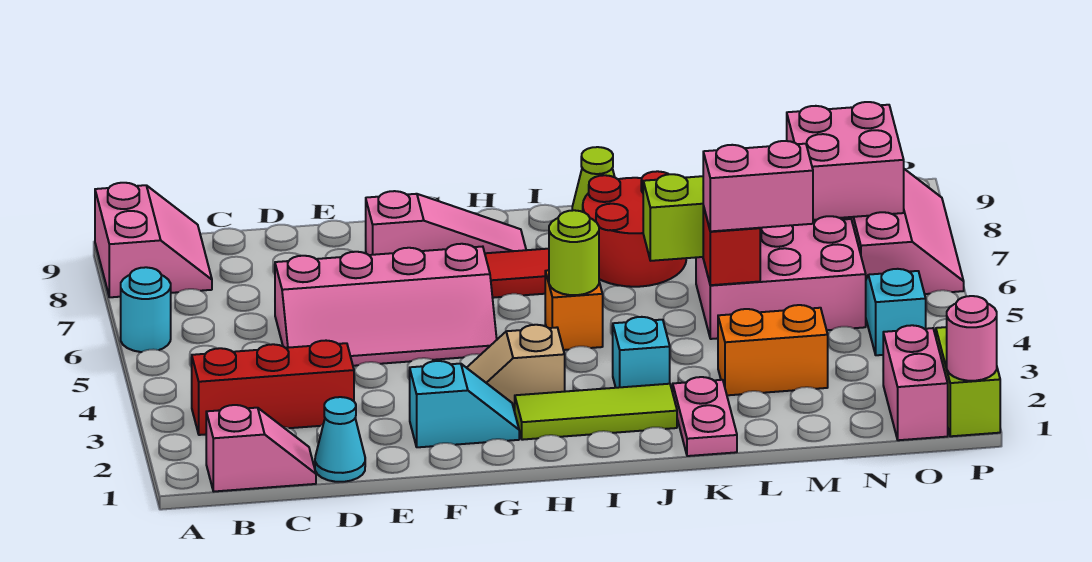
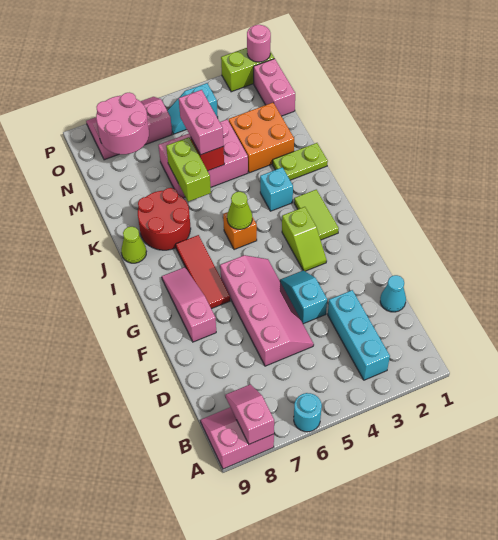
pink 1x2 slope [206,405,316,491] -> pink 1x2 slope moved to [225,384,274,444]
red 1x3 brick [192,341,354,435] -> cyan 1x3 brick [328,290,390,380]
cyan 1x2 slope [410,361,519,447] -> cyan 1x2 slope moved to [280,270,327,324]
tan 1x2 slope [467,325,565,411] -> lime 1x2 slope [282,207,327,271]
lime 1x3 tile [515,384,677,440] -> lime 1x2 tile [294,190,339,240]
lime 1x1 round brick [549,210,599,295] -> lime 1x1 cone [227,192,252,229]
pink 1x2 plate [673,377,737,456] -> lime 1x2 plate [273,143,328,180]
orange 1x2 brick [718,305,828,395] -> orange 2x2 brick [229,103,294,173]
pink 2x3 brick [696,216,866,339] -> pink 2x3 brick turned to [159,119,248,198]
pink 2x2 brick [787,102,904,220] -> pink 2x2 round brick [96,93,149,154]
pink 1x2 brick [883,325,948,440] -> pink 1x2 brick turned to [254,59,295,116]

